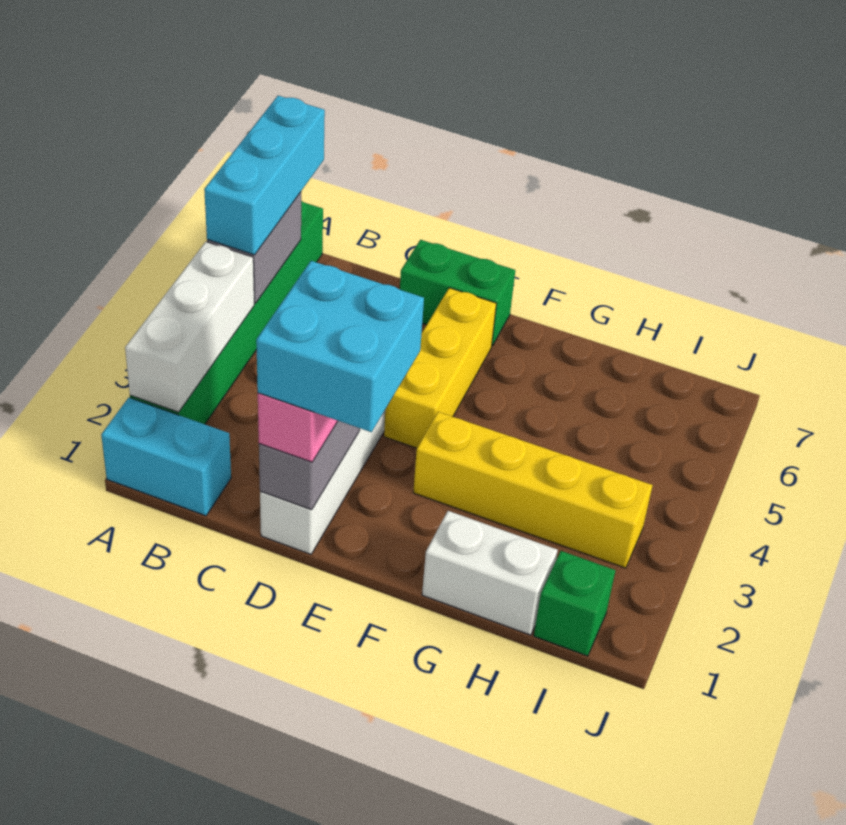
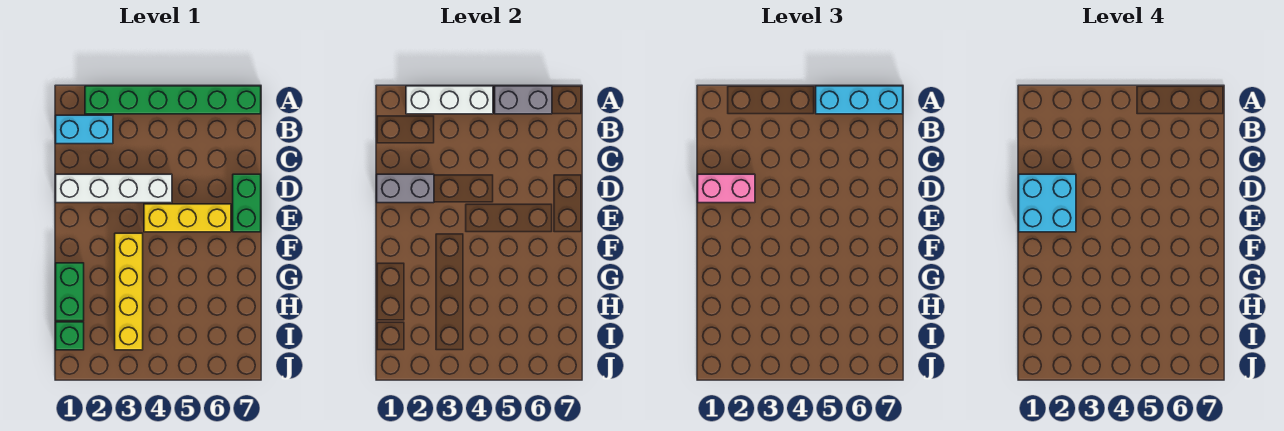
cyan 1x2 brick [101,398,231,516] -> cyan 1x2 brick turned to [56,115,113,144]
white 1x2 brick [422,511,558,635] -> green 1x2 brick [56,263,84,321]

